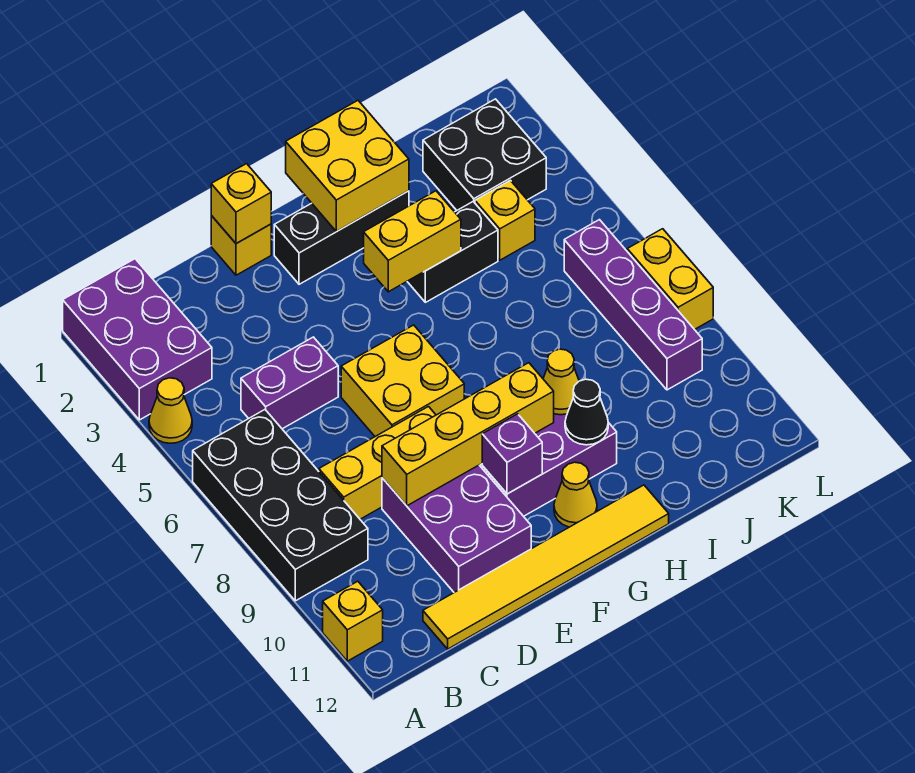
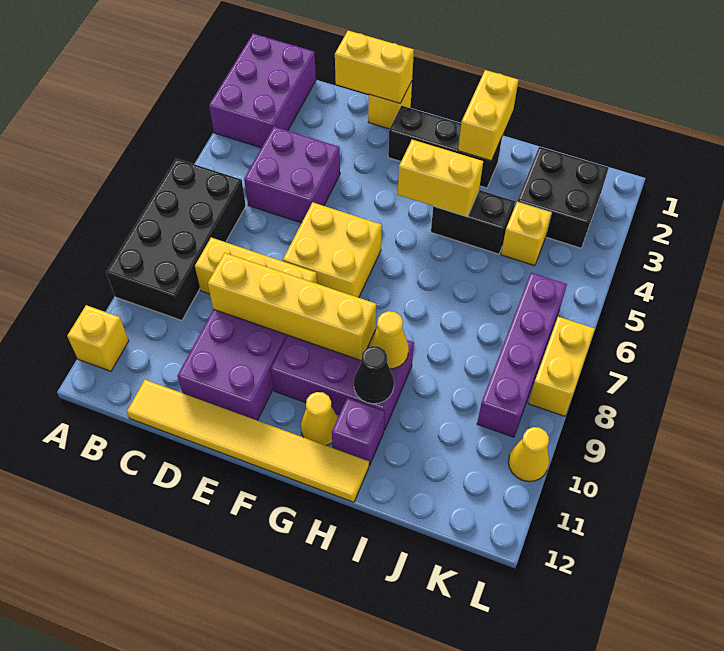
yellow 1x1 cone [149,378,192,443] -> yellow 1x1 cone moved to [508,427,549,482]
purple 1x2 brick [241,337,338,429] -> purple 2x2 brick [244,127,340,223]
yellow 1x1 brick [211,164,271,244] -> yellow 1x2 brick [335,31,414,103]
purple 1x1 brick [482,414,542,494] -> purple 1x1 brick moved to [332,398,385,466]
yellow 2x2 brick [286,101,409,232] -> yellow 1x2 brick [458,70,518,161]

